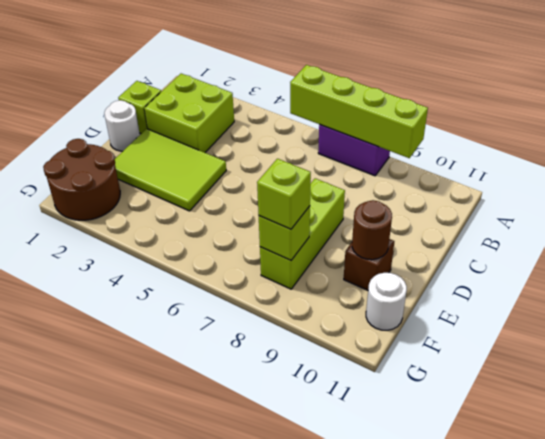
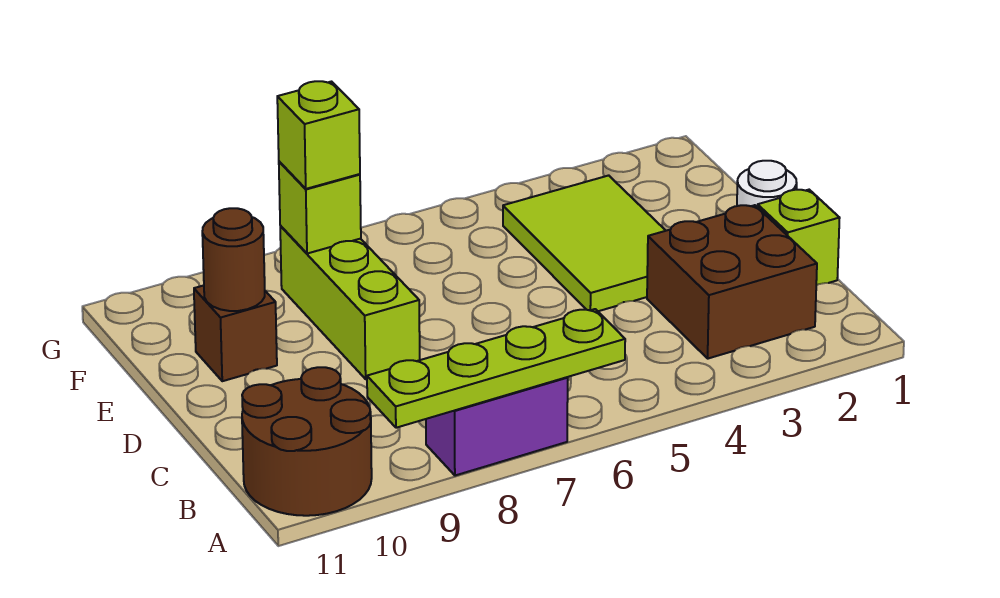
lime 1x4 brick [290,65,428,158] -> lime 1x4 plate [367,309,625,428]
lime 2x2 brick [144,74,234,153] -> brown 2x2 brick [647,205,817,359]
lime 2x3 tile [115,129,226,211] -> lime 2x3 tile turned to [503,175,666,311]
brown 2x2 round brick [43,139,120,220] -> brown 2x2 round brick moved to [242,367,372,516]
white 1x1 round brick [366,273,407,330] -> none

